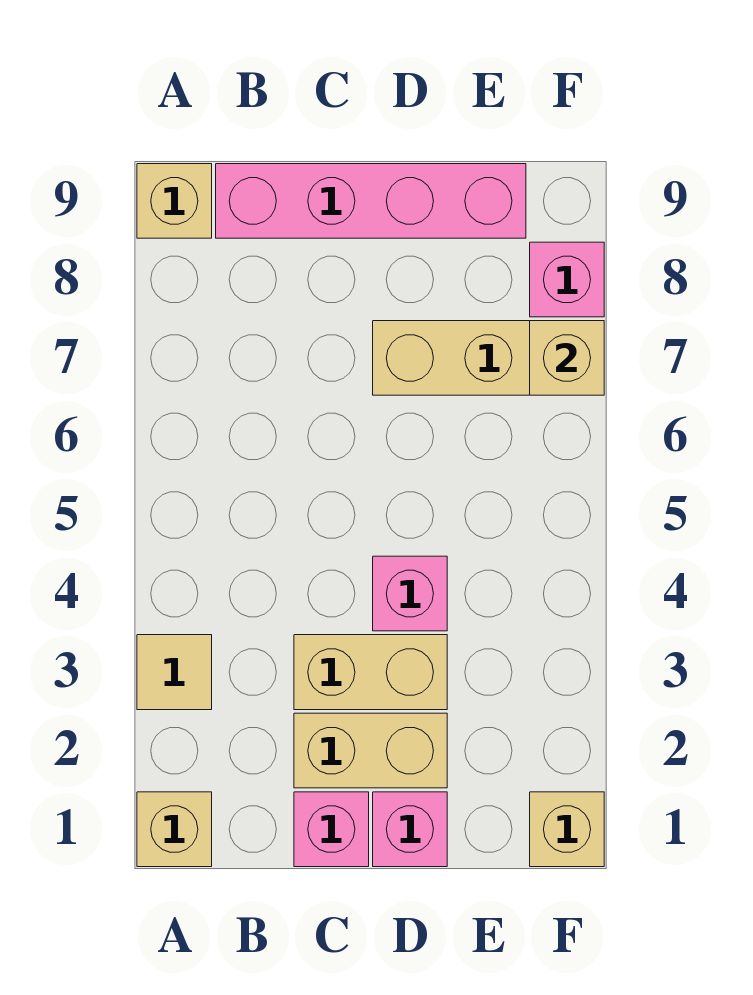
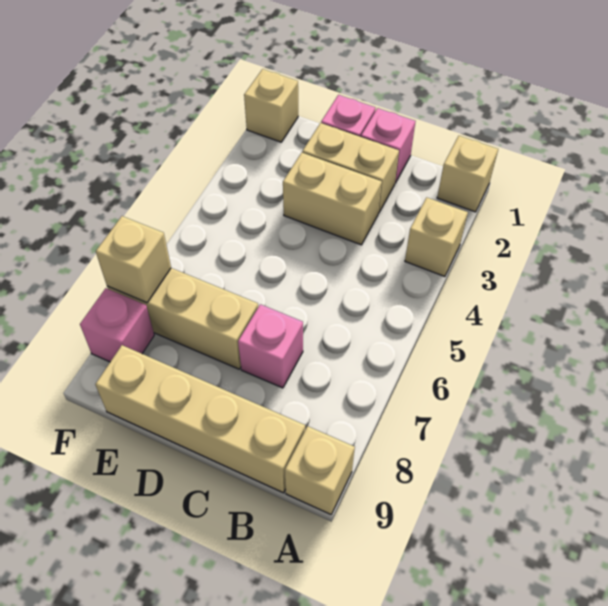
tan 1x1 tile [137,635,212,710] -> tan 1x1 brick [405,198,468,277]
pink 1x4 brick [216,164,526,238] -> tan 1x4 brick [95,345,305,493]
pink 1x1 brick [373,556,447,631] -> pink 1x1 brick moved to [238,304,303,388]

